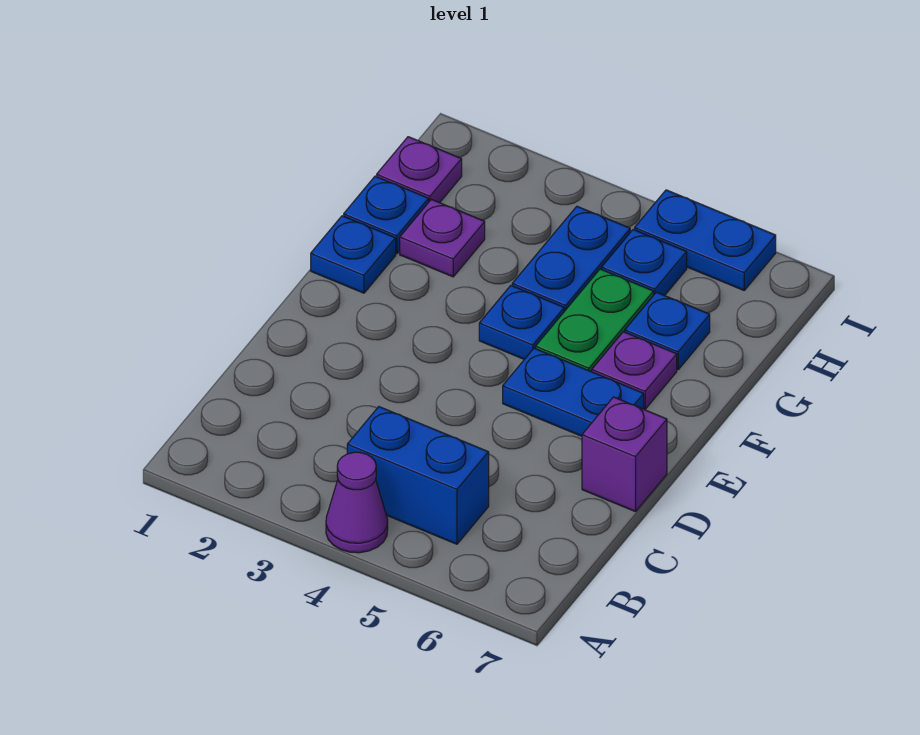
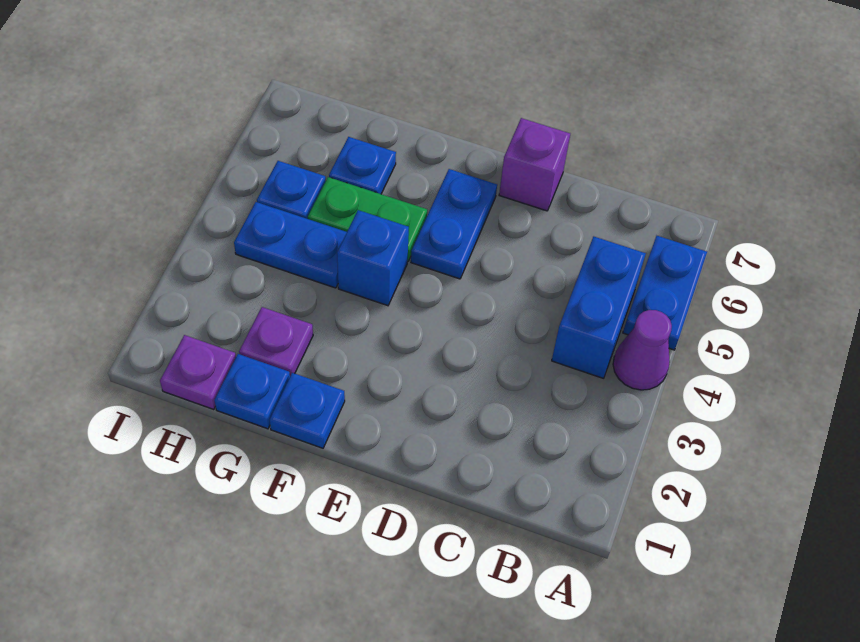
blue 1x1 plate [479,286,564,359] -> blue 1x1 brick [337,210,409,306]
purple 1x1 plate [592,332,677,409] -> none
blue 1x2 plate [635,190,776,290] -> blue 1x2 plate moved to [623,236,707,350]

